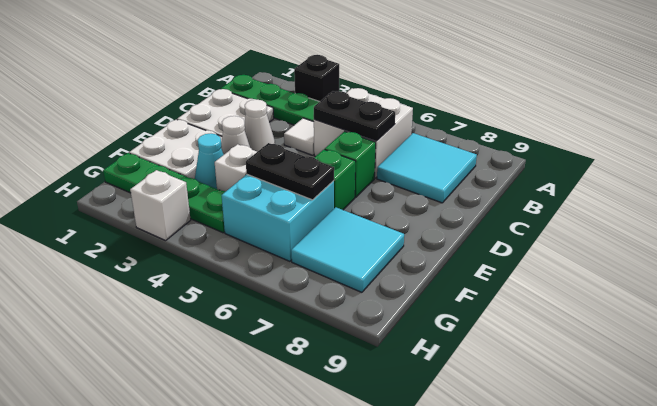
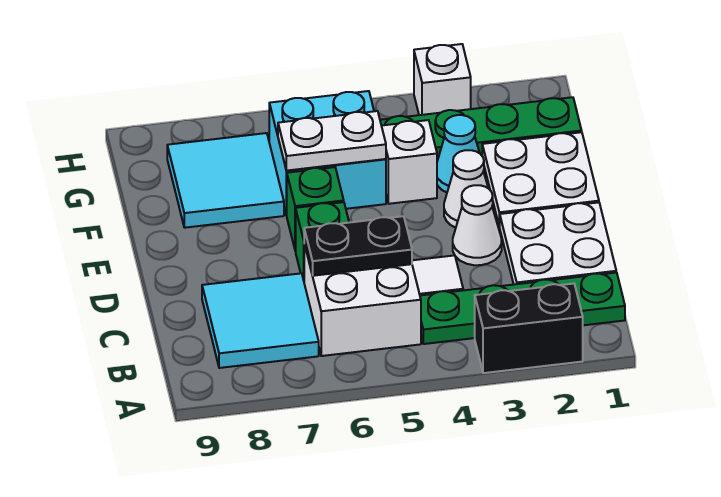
black 1x1 brick [294,55,339,102] -> black 1x2 brick [475,284,583,373]
black 1x2 plate [246,143,334,200] -> white 1x2 plate [278,111,386,171]

